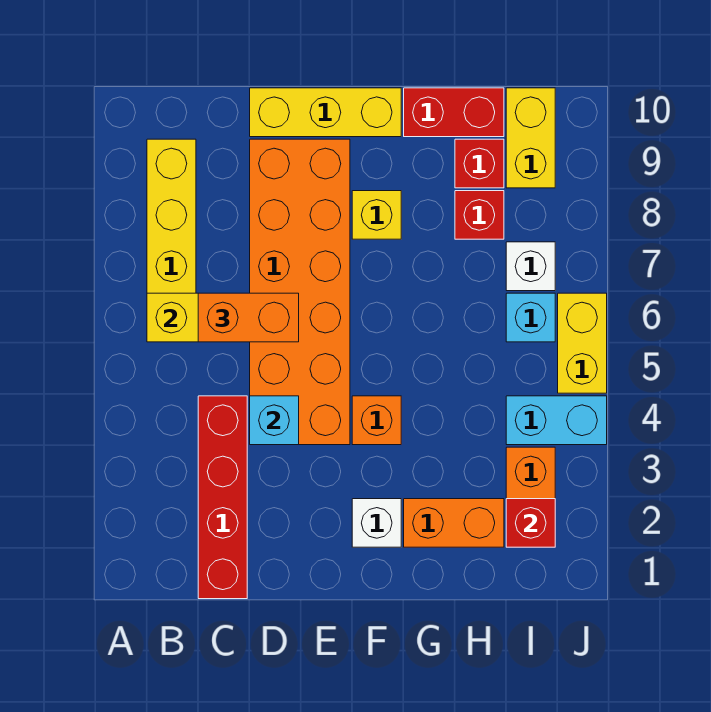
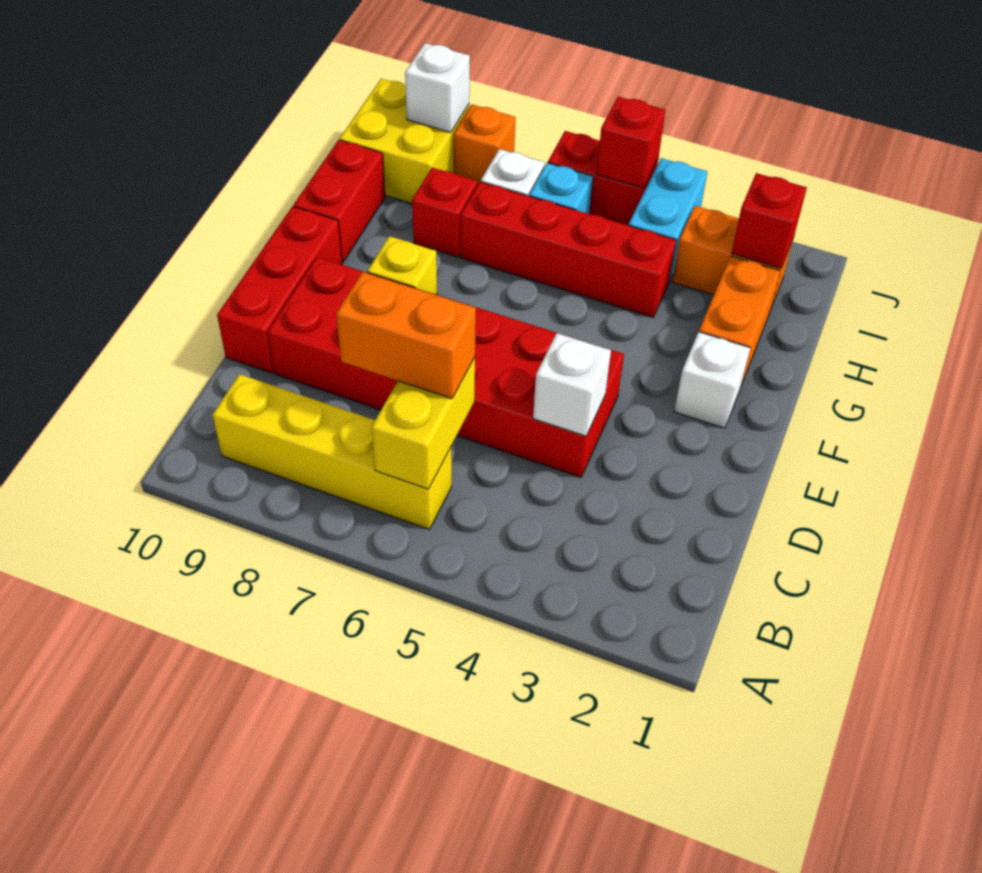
red 1x4 brick [198,396,247,599] -> red 1x4 brick moved to [461,182,676,317]
orange 1x2 brick [198,293,299,342] -> orange 1x2 brick turned to [336,272,476,399]
orange 2x6 brick [250,139,350,445] -> red 2x6 brick [268,257,624,477]
cyan 1x1 brick [250,396,299,445] -> white 1x1 brick [533,333,611,436]
yellow 1x3 brick [250,88,401,137] -> red 1x3 brick [217,206,342,373]
orange 1x1 brick [352,396,401,445] -> orange 1x1 brick moved to [453,104,516,184]
red 1x1 brick [455,139,504,188] -> red 1x1 brick moved to [596,97,665,188]
yellow 1x2 brick [506,88,555,188] -> yellow 2x2 brick [340,79,469,203]
yellow 1x2 brick [558,293,607,393] -> red 1x2 brick [548,131,658,226]
none -> white 1x1 brick [405,43,470,133]

